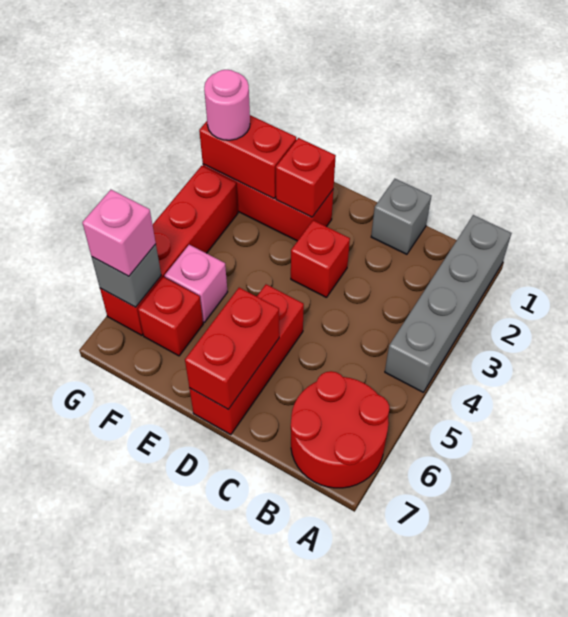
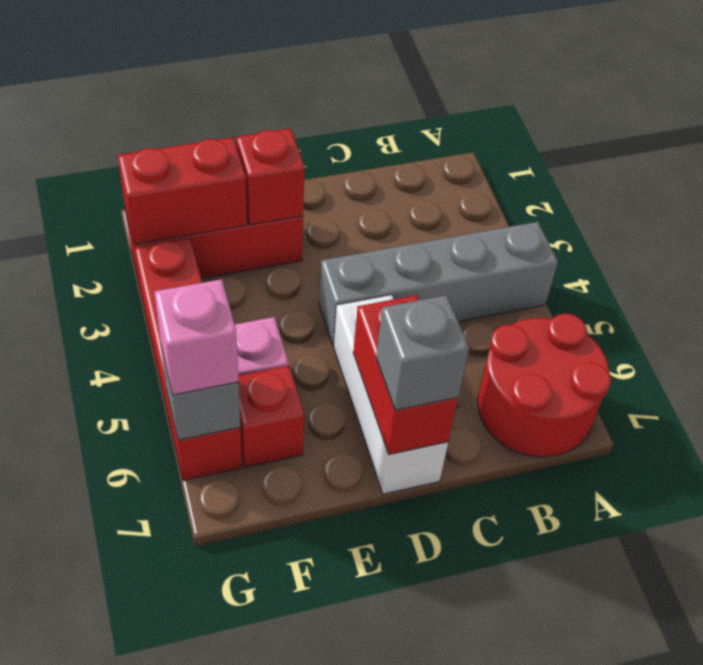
grey 1x4 brick [385,215,511,392] -> grey 1x4 brick turned to [319,222,558,346]
grey 1x1 brick [371,179,431,254] -> grey 1x1 brick moved to [376,295,469,410]
red 1x1 brick [291,220,350,298] -> none
red 1x3 brick [189,284,304,435] -> white 1x3 brick [334,295,448,494]
pink 1x1 round brick [204,70,250,140] -> none

